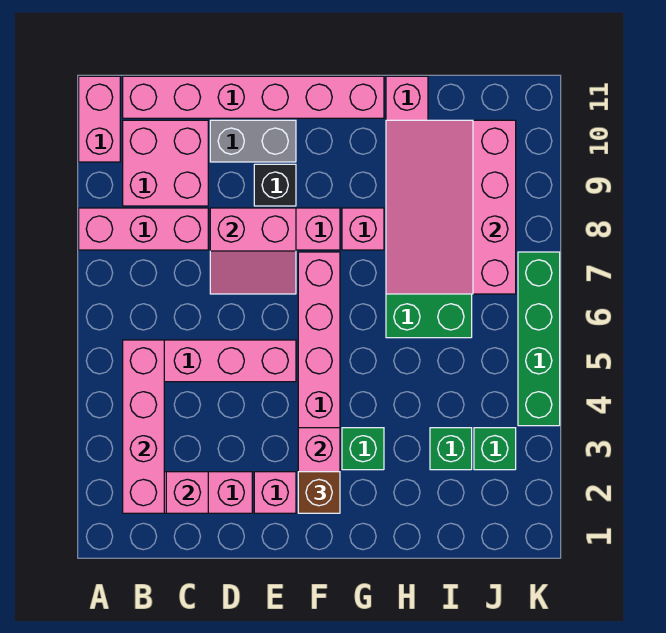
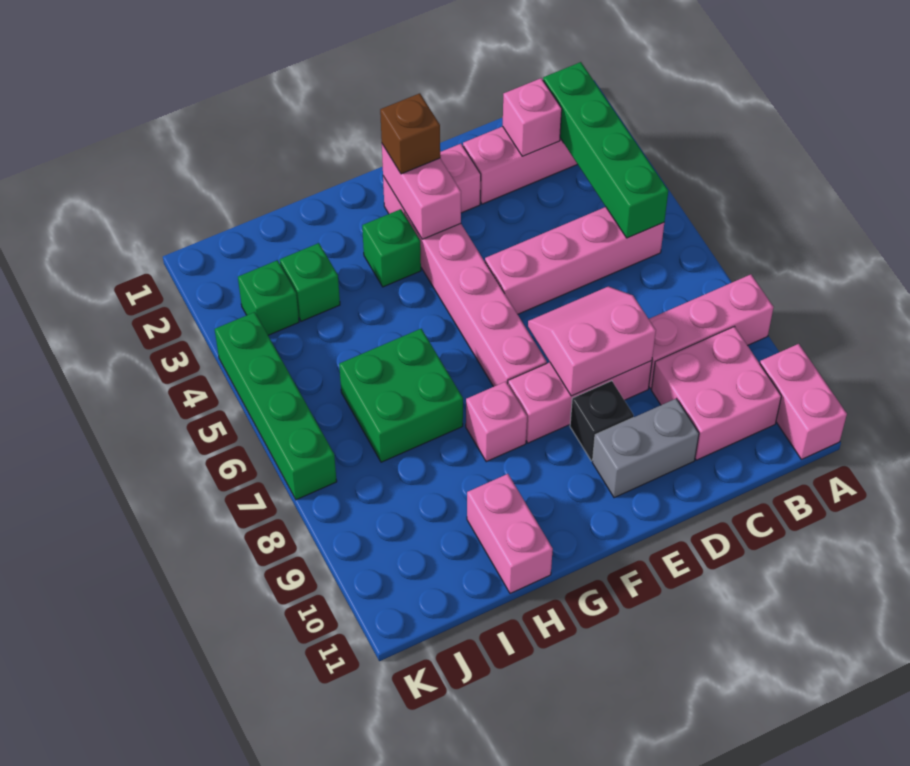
pink 1x4 brick [123,340,164,513] -> green 1x4 brick [543,62,668,238]
pink 1x6 brick [123,76,384,118] -> none
pink 3x4 slope [386,120,516,294] -> none

